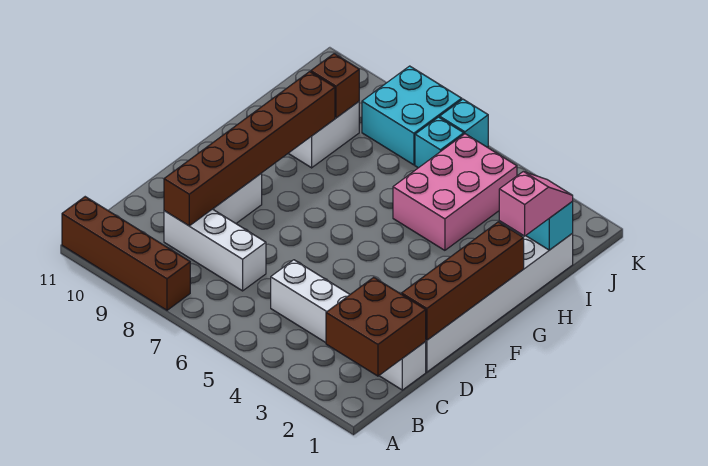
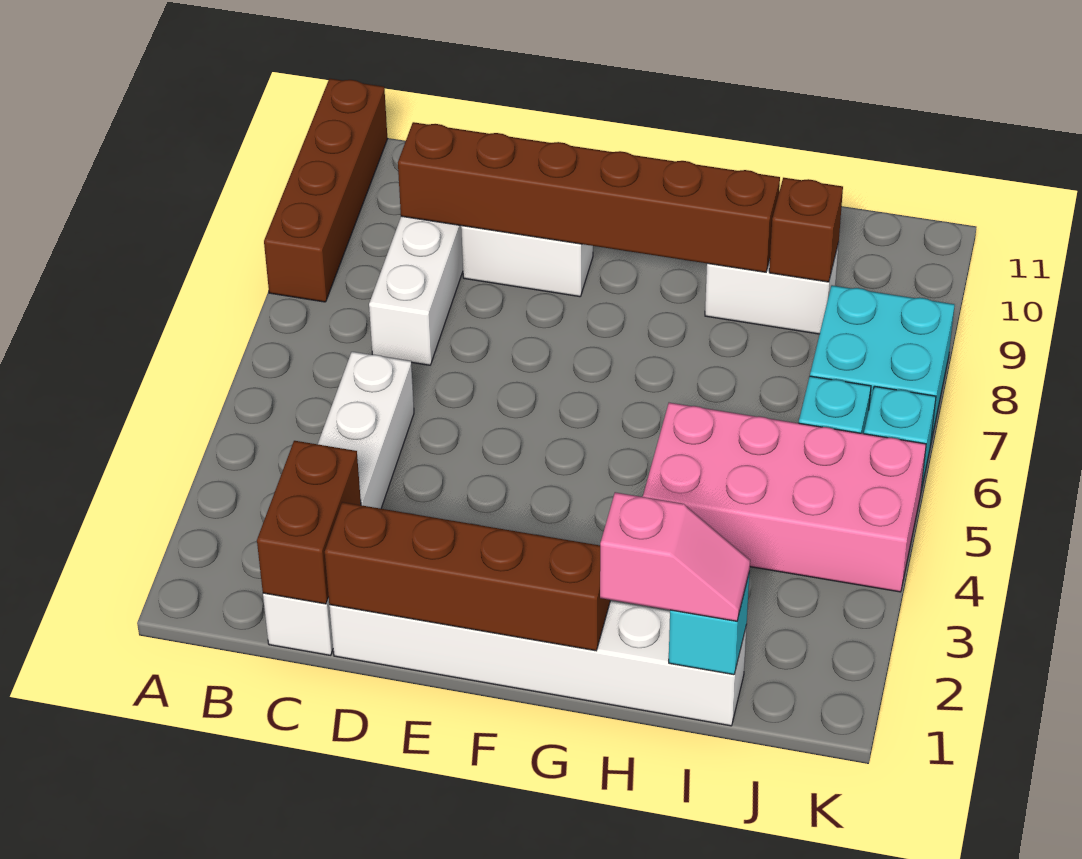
brown 2x2 brick [326,277,426,376] -> brown 1x2 brick [257,441,361,604]
pink 2x3 brick [393,134,517,250] -> pink 2x4 brick [643,403,926,592]

